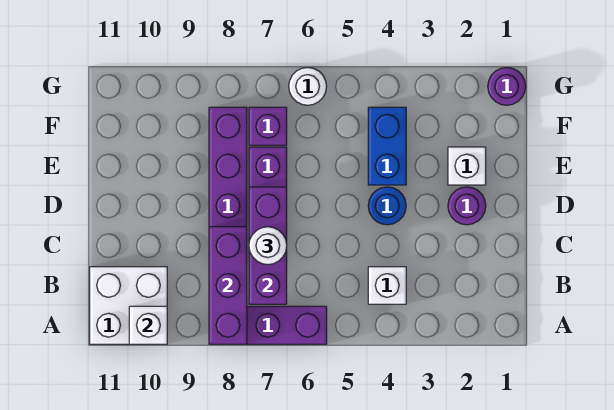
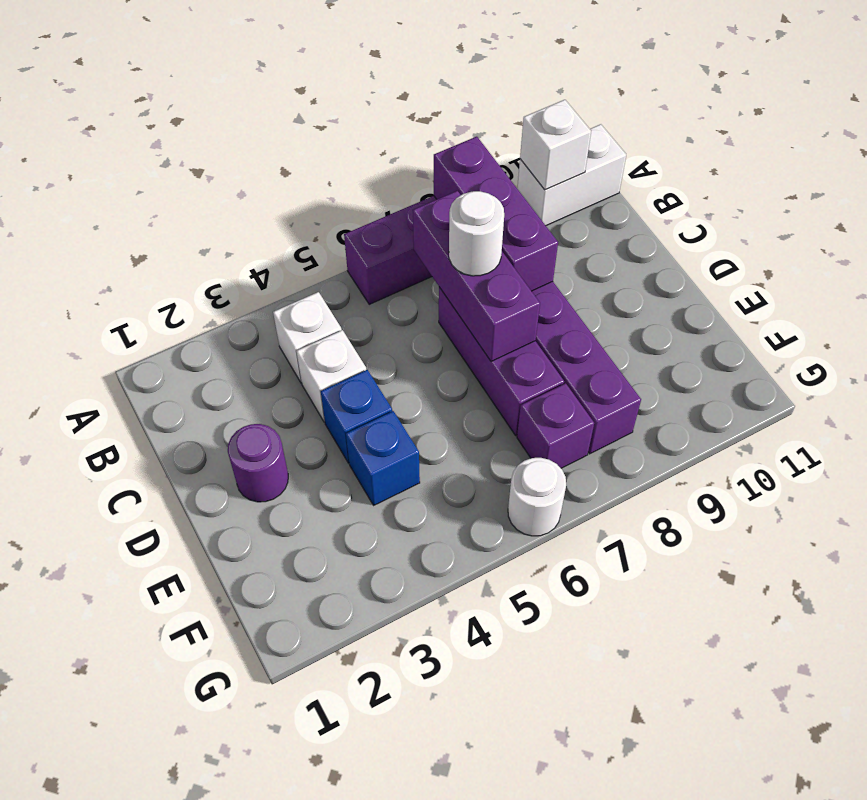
white 2x2 brick [90,267,167,344] -> white 1x2 brick [517,124,626,226]
blue 1x1 round brick [368,187,406,225] -> blue 1x1 brick [321,370,392,463]
white 1x1 brick [448,147,486,185] -> white 1x1 brick moved to [297,330,366,422]
blue 1x2 brick [368,107,406,185] -> blue 1x1 brick [346,411,420,505]
purple 1x1 round brick [488,68,526,105] -> none

